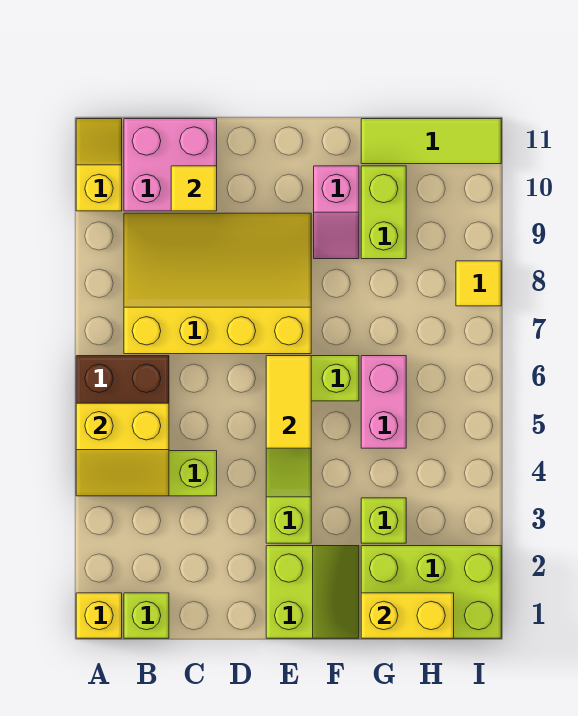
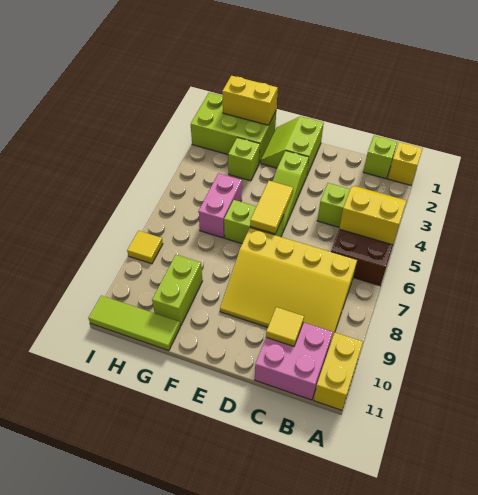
yellow 1x2 slope [76,119,122,211] -> yellow 1x2 brick [313,332,363,410]
pink 1x2 slope [314,166,359,259] -> none

